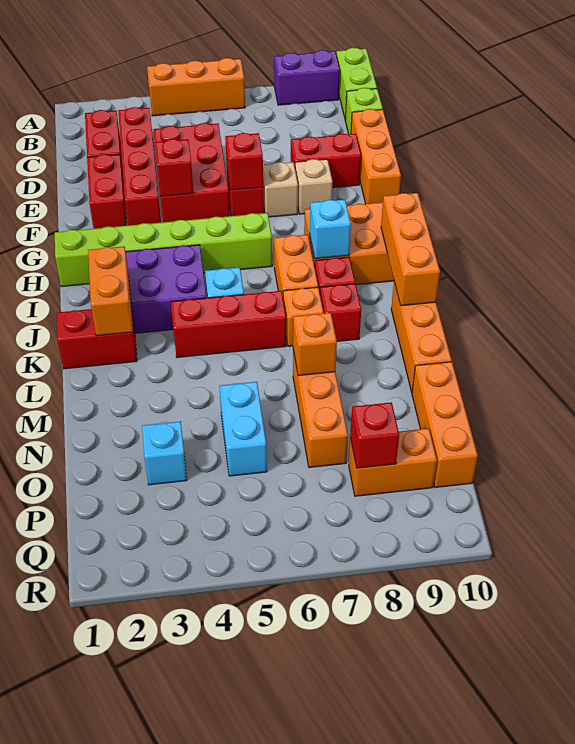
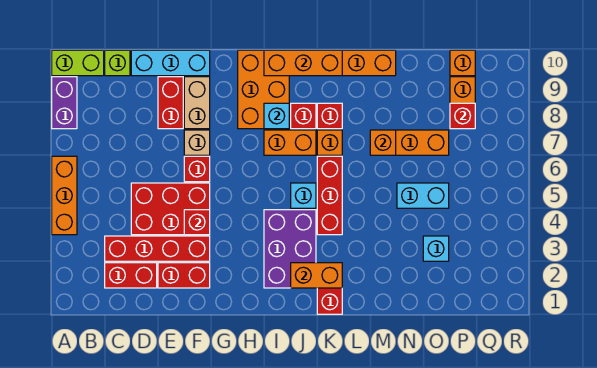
orange 1x3 brick [351,109,401,204] -> cyan 1x3 brick [131,50,210,76]
red 1x1 brick [225,133,263,190] -> none
tan 1x1 brick [295,159,333,214] -> tan 1x2 brick [184,77,210,129]
lime 1x6 brick [55,213,272,287] -> none
orange 1x3 brick [412,362,478,487] -> orange 1x1 brick [450,50,475,76]

